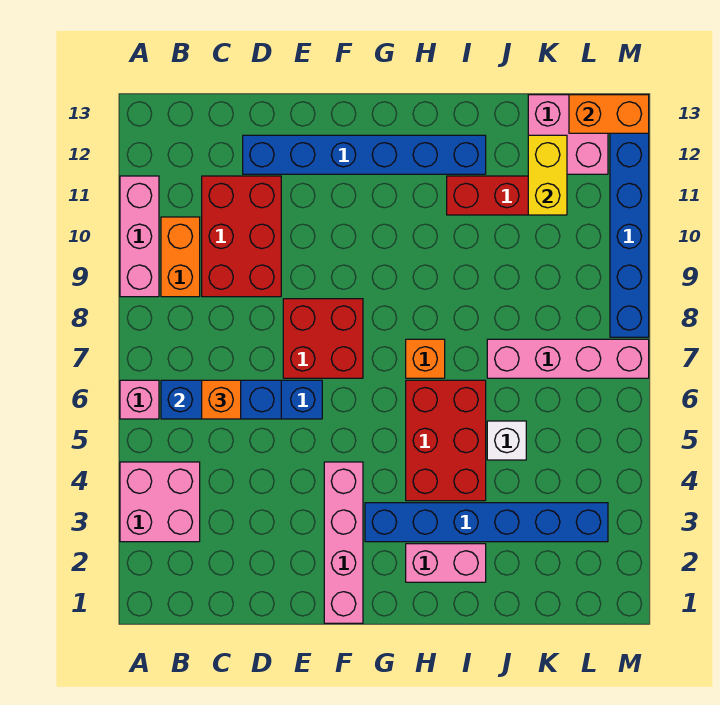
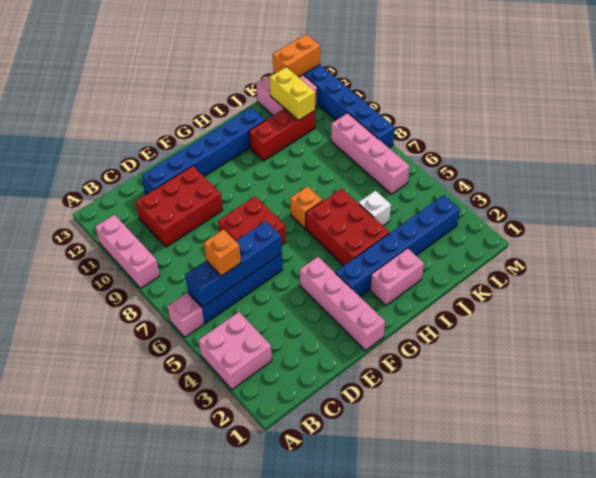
blue 1x3 brick [161,380,281,419] -> blue 1x4 brick [185,221,282,307]
orange 1x2 brick [161,217,200,297] -> none
red 2x3 brick [202,176,281,297] -> red 2x3 brick turned to [136,166,223,247]
pink 1x4 brick [487,339,649,378] -> pink 1x4 brick turned to [331,113,410,194]

